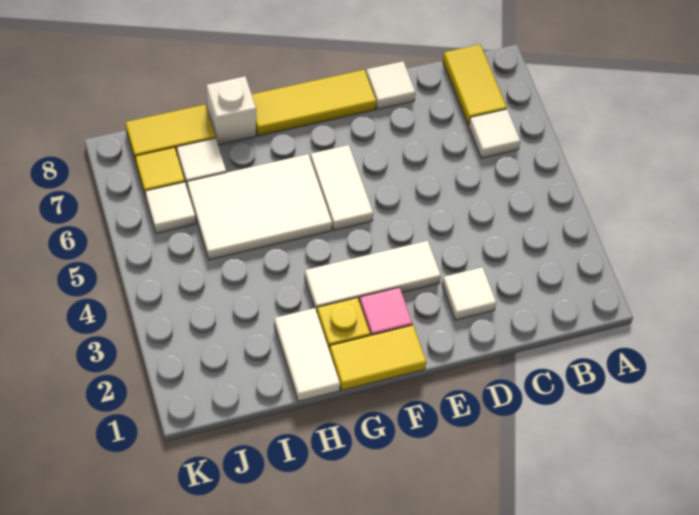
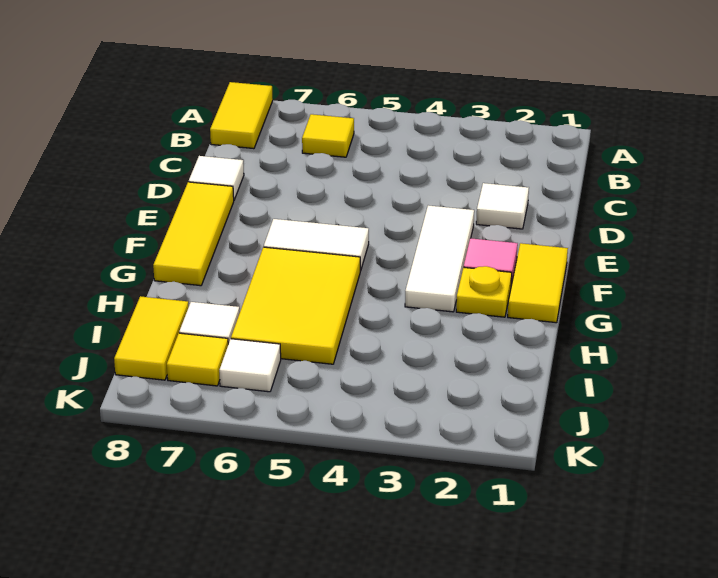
white 1x1 tile [469,109,520,158] -> yellow 1x1 tile [302,114,354,157]
yellow 1x2 tile [443,44,507,125] -> yellow 1x2 tile turned to [210,82,273,149]
white 2x3 tile [187,154,332,260] -> yellow 2x3 tile [231,247,360,364]
white 1x2 tile [274,308,340,401] -> none
white 1x1 brick [207,76,256,145] -> none

